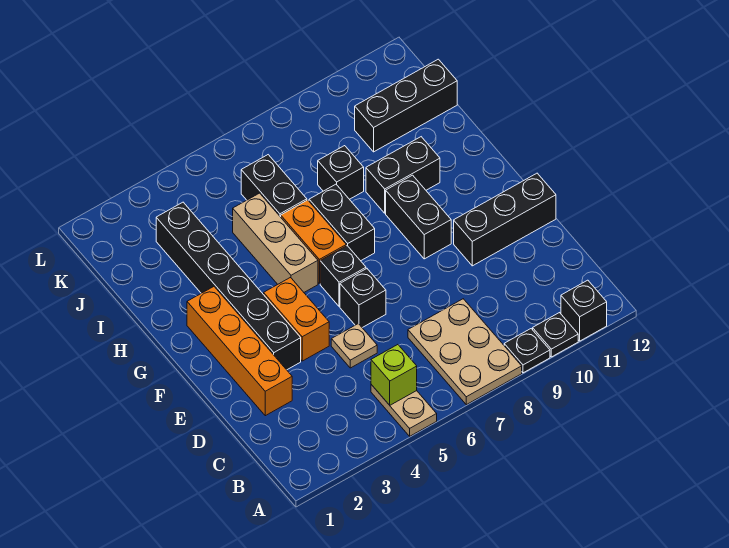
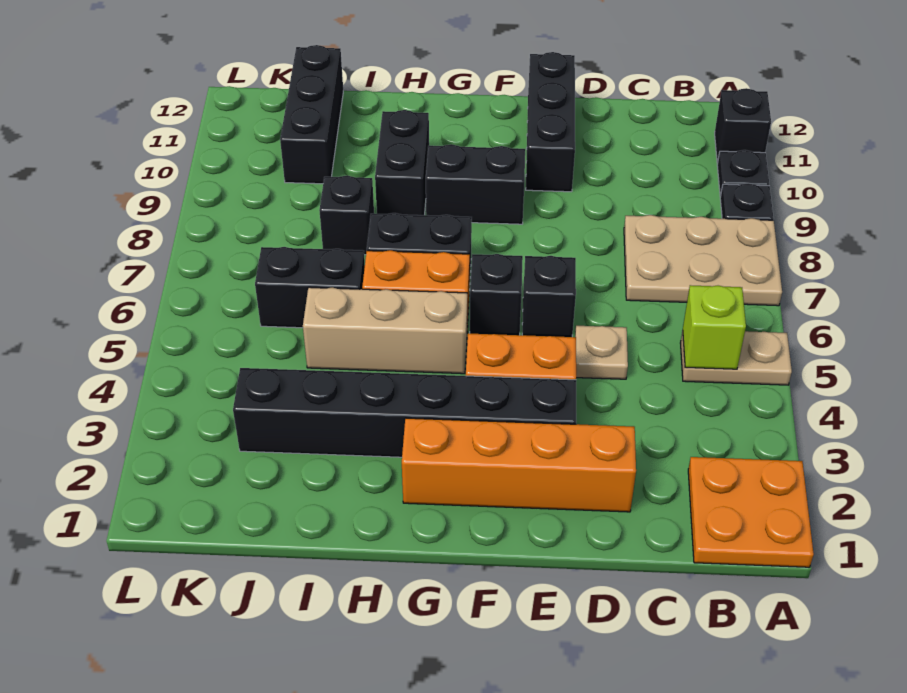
none -> orange 2x2 plate [688,457,814,567]

